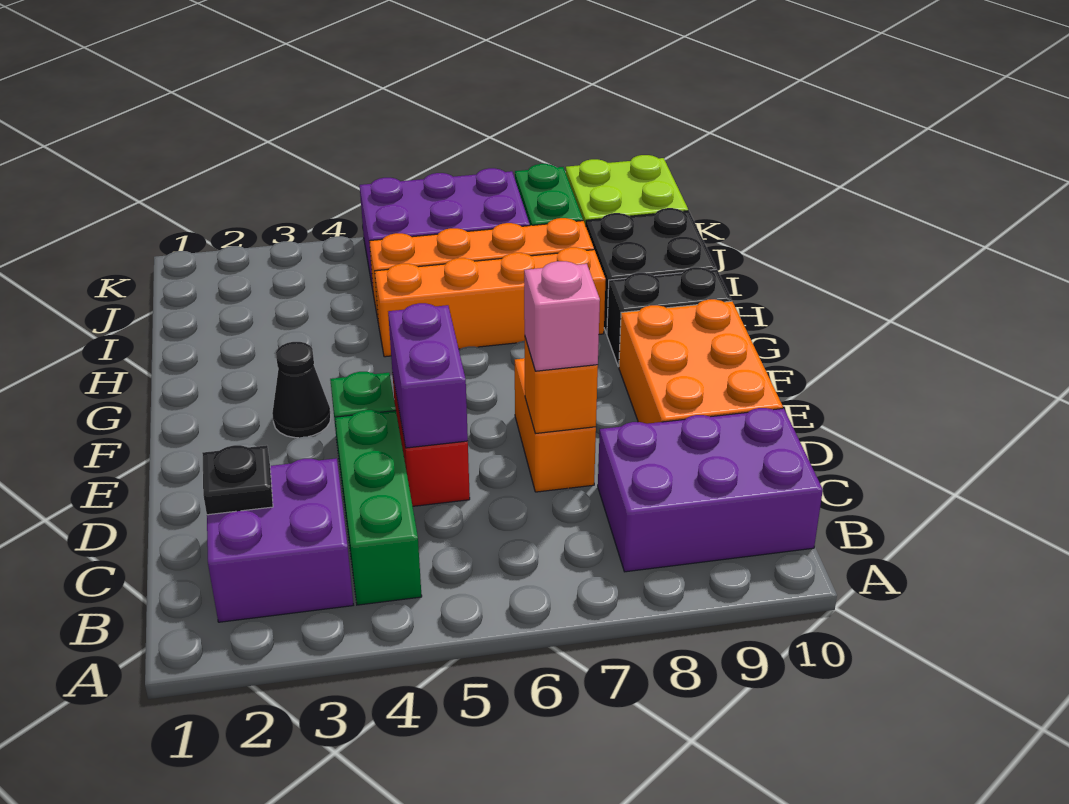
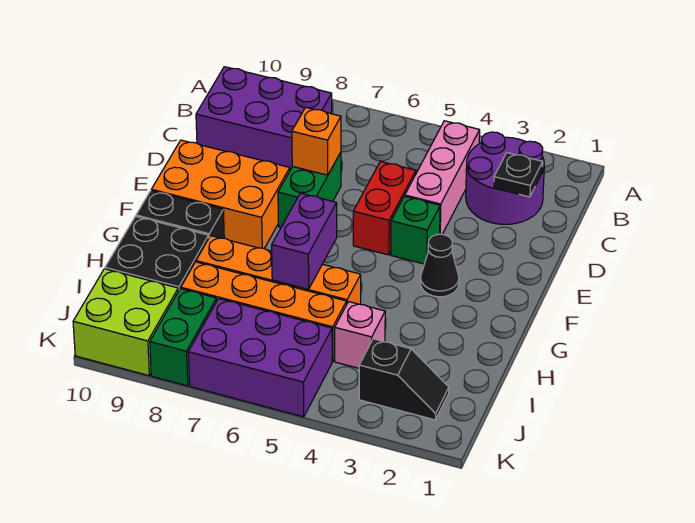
purple 2x2 brick [207,458,353,622] -> purple 2x2 round brick [466,132,544,224]
green 1x3 brick [335,410,422,605] -> pink 1x3 brick [405,121,480,234]
purple 1x2 brick [388,303,468,448] -> purple 1x2 brick moved to [272,193,337,289]
orange 1x2 brick [515,358,596,492] -> green 1x2 brick [278,152,341,227]
pink 1x1 brick [524,261,600,371] -> pink 1x1 brick moved to [335,302,385,368]
orange 2x3 brick [619,299,783,424] -> orange 2x3 brick turned to [151,140,290,248]
none -> black 1x2 slope [359,339,449,420]

